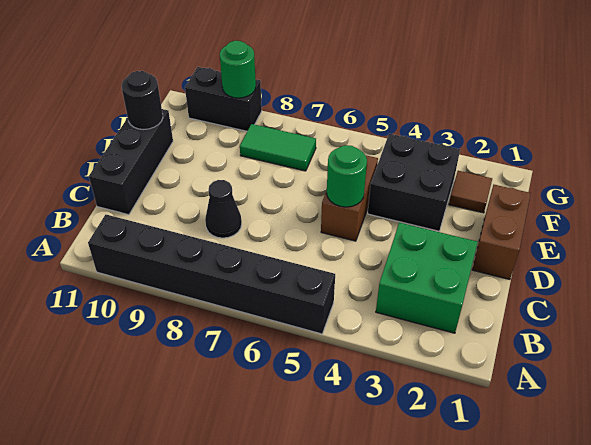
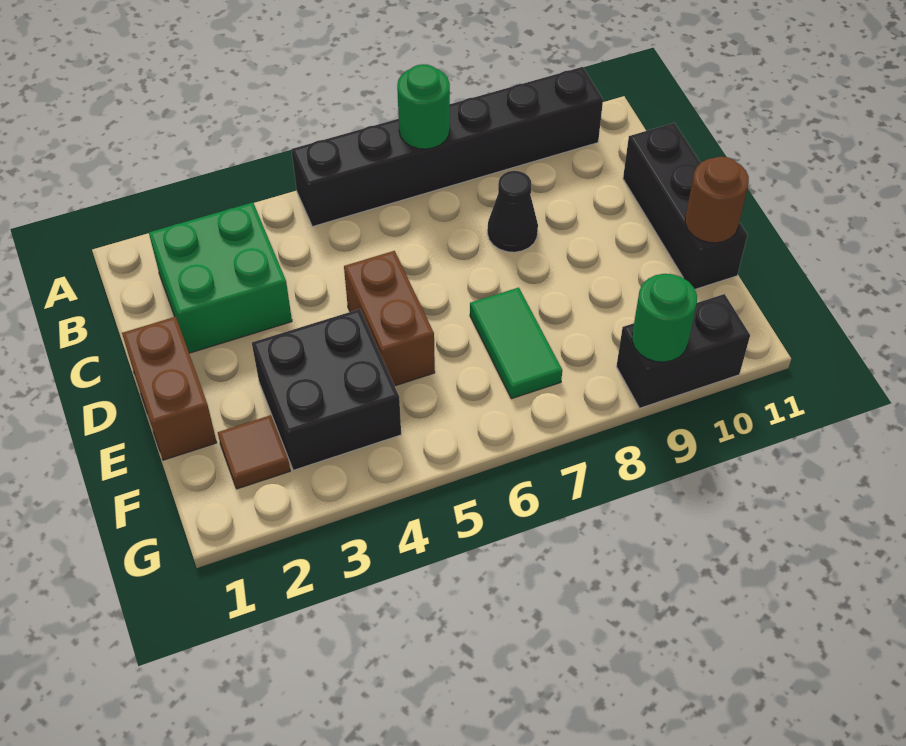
green 1x1 round brick [327,145,367,207] -> green 1x1 round brick moved to [397,64,450,149]
black 1x1 round brick [122,71,163,130] -> brown 1x1 round brick [685,157,749,243]
green 1x2 tile [240,124,316,171] -> green 1x2 tile turned to [470,288,562,399]

